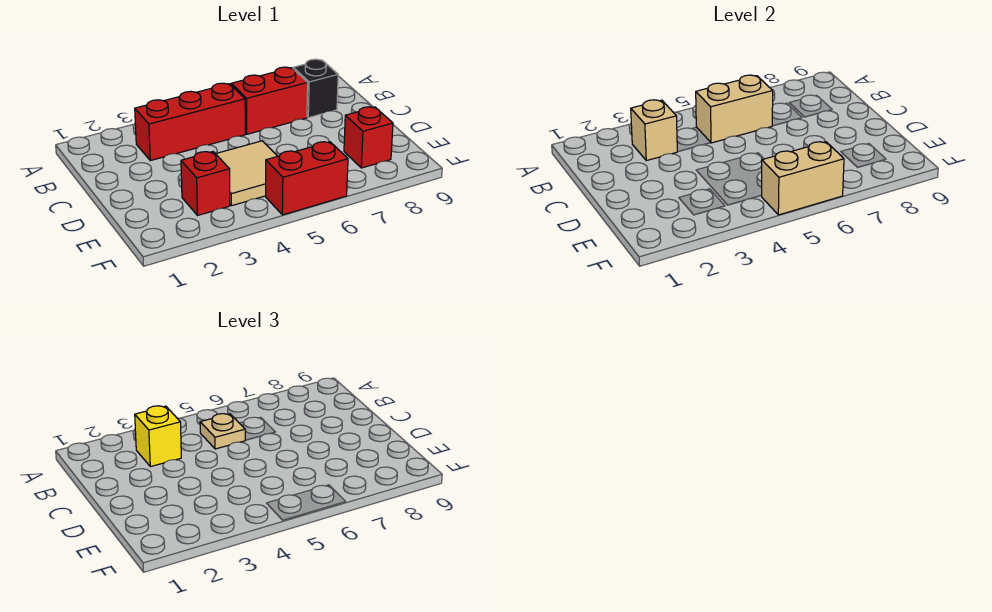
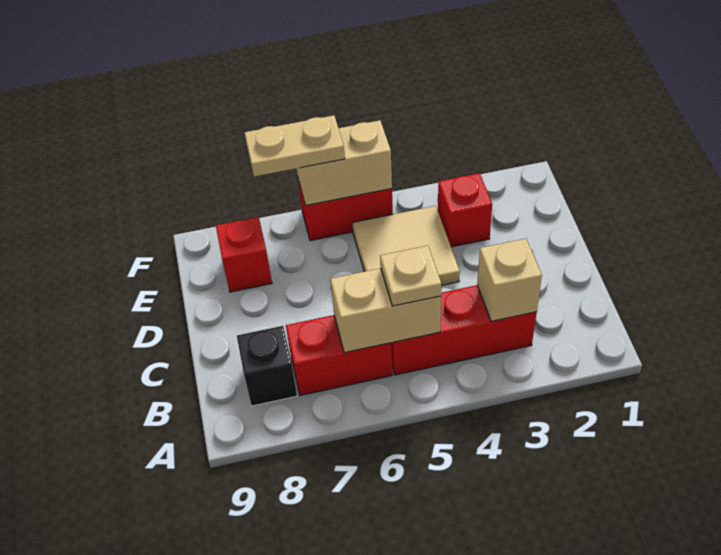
yellow 1x1 brick [135,406,181,467] -> none
none -> tan 1x2 plate [245,115,345,176]

